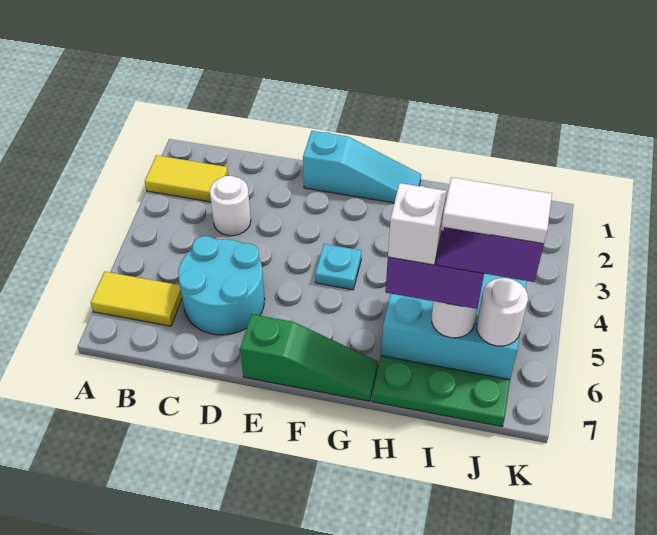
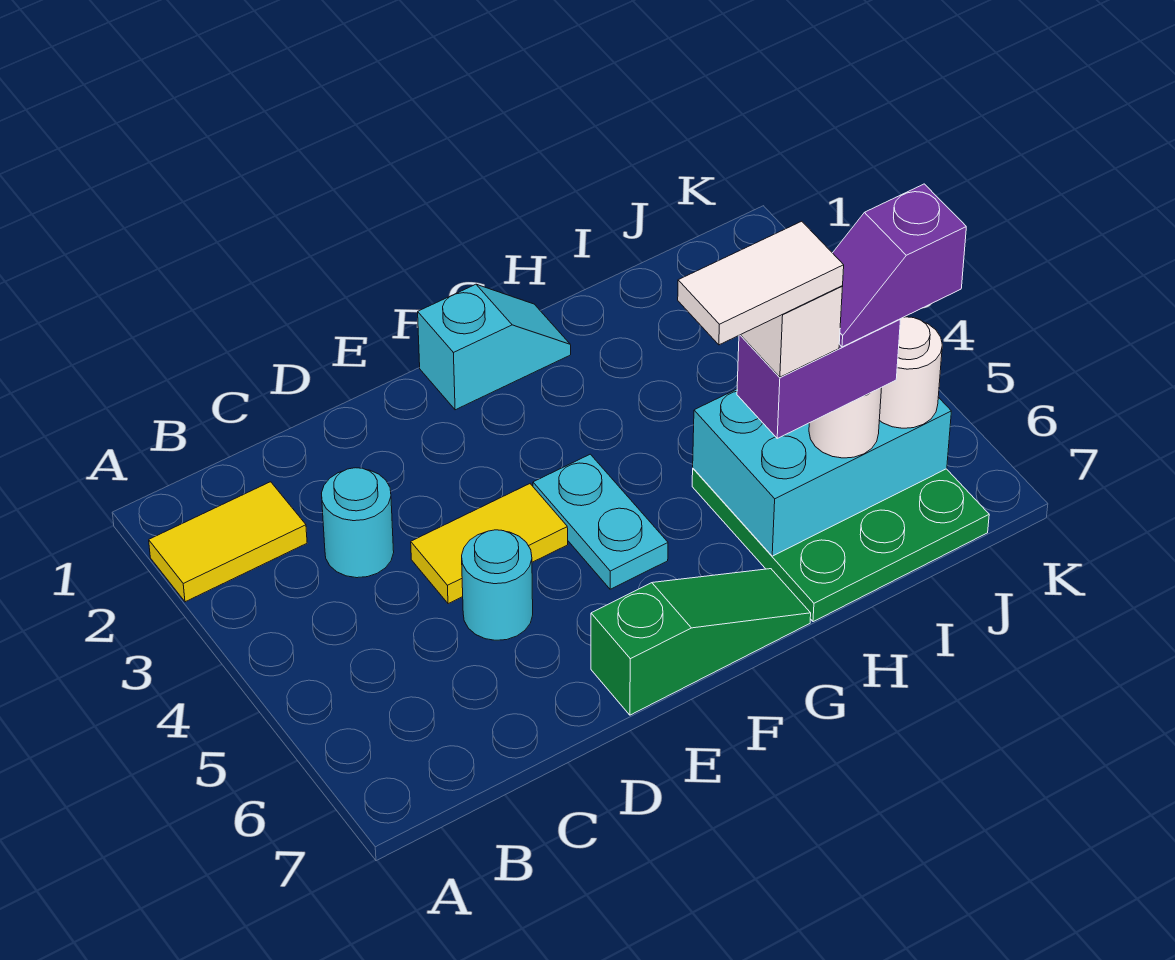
yellow 1x2 tile [91,272,182,326] -> yellow 1x2 tile moved to [411,484,568,604]
white 1x1 round brick [210,176,251,236] -> cyan 1x1 round brick [321,468,394,578]
cyan 2x2 round brick [178,236,265,335] -> cyan 1x1 round brick [462,530,533,640]
cyan 1x3 slope [303,131,421,203] -> cyan 1x2 slope [418,284,571,410]
cyan 1x1 plate [315,244,361,290] -> cyan 1x2 plate [533,454,668,589]
white 1x2 tile [442,177,552,244] -> white 1x2 tile moved to [678,221,844,345]

